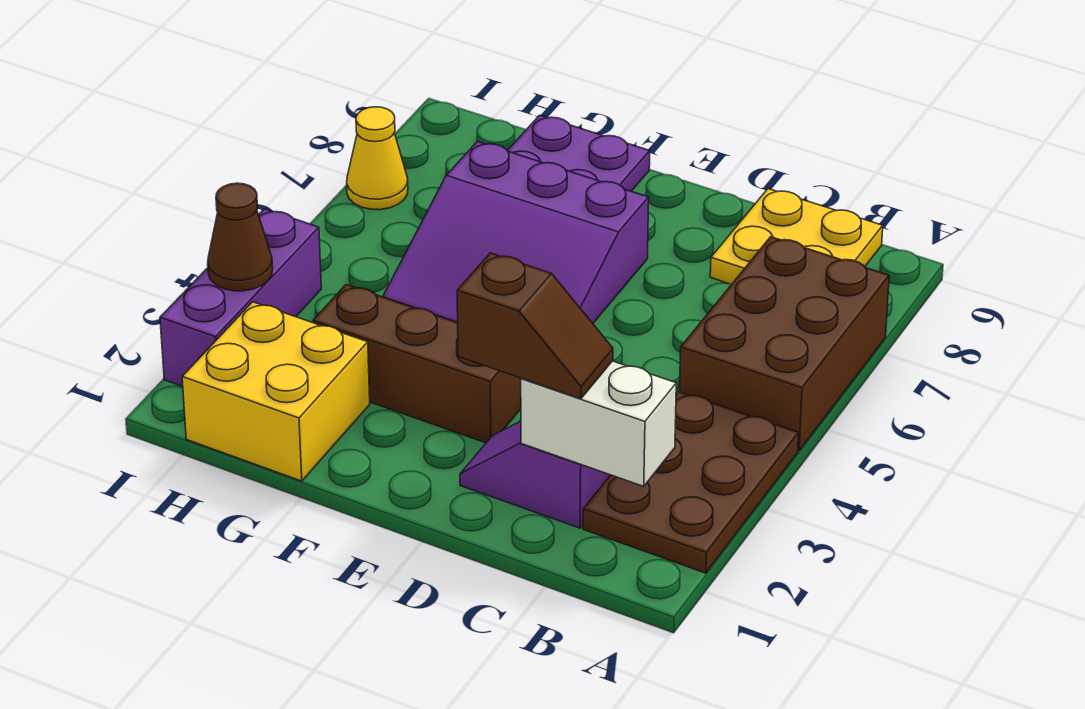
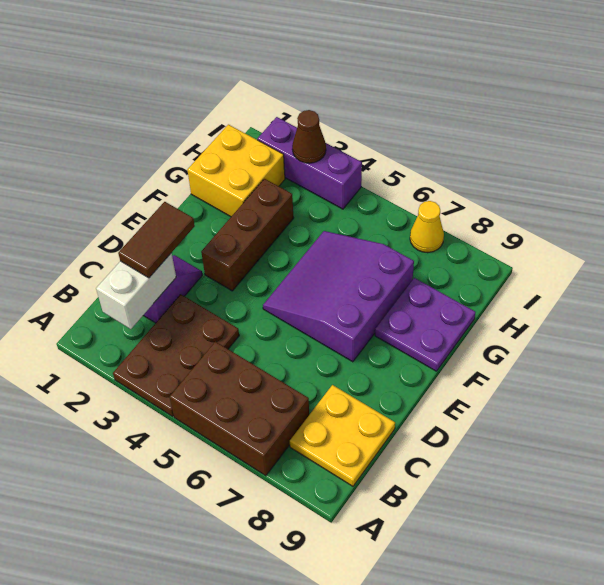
brown 2x3 plate [583,391,799,573] -> brown 2x3 plate turned to [113,294,239,416]
brown 1x2 slope [457,253,613,399] -> brown 1x2 tile [118,202,195,278]

